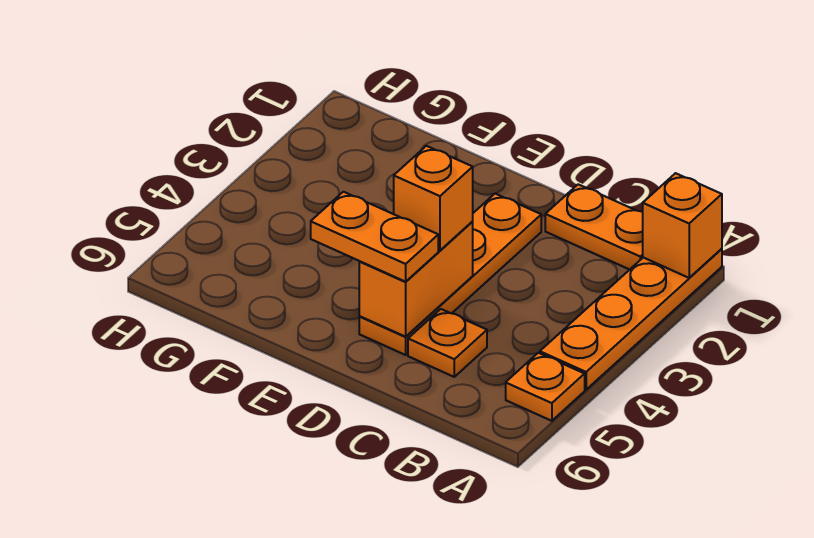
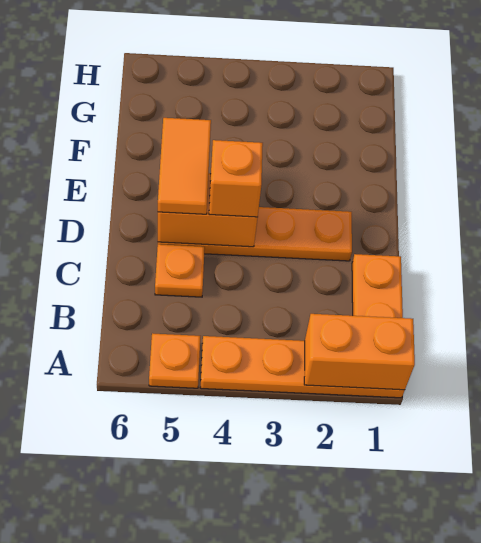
orange 1x1 brick [643,173,722,278] -> orange 1x2 brick [304,314,415,390]
orange 1x2 plate [311,192,438,282] -> orange 1x2 tile [158,118,211,214]

